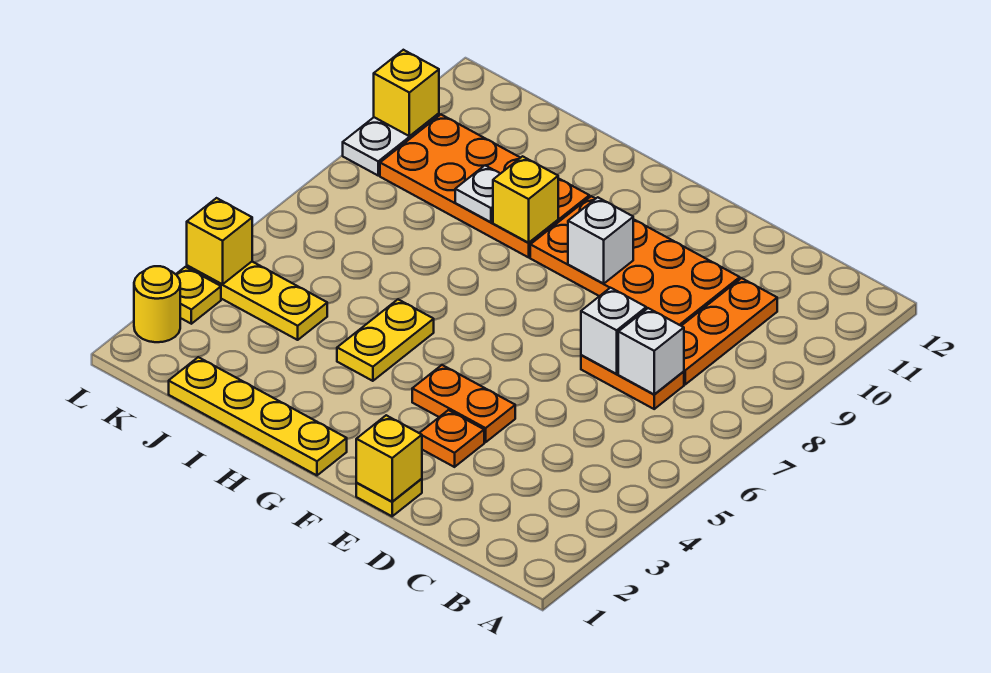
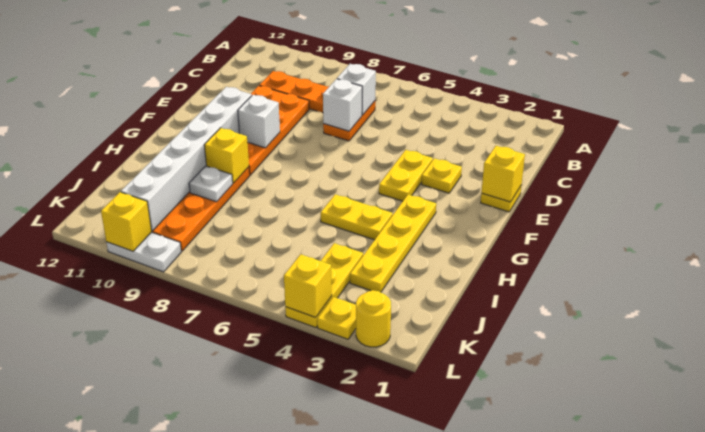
orange 1x1 plate [420,410,484,467] -> yellow 1x1 plate [422,158,462,193]
orange 1x2 plate [412,365,515,442] -> yellow 1x2 plate [379,150,433,201]
none -> white 1x6 brick [121,87,252,231]
yellow 1x4 plate [169,357,347,475] -> yellow 1x4 plate moved to [350,194,436,292]

